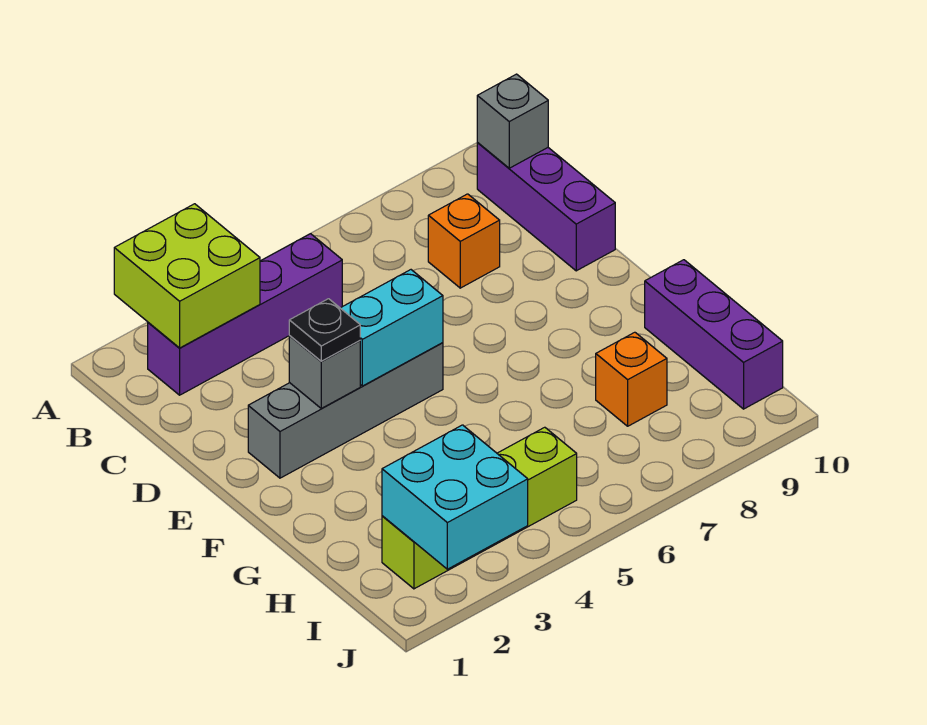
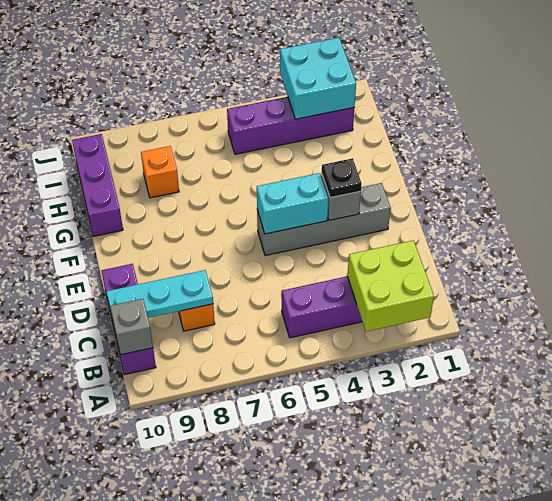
none -> cyan 1x3 plate [106,270,213,320]
lime 1x4 brick [382,427,577,589] -> purple 1x4 brick [227,97,354,154]

